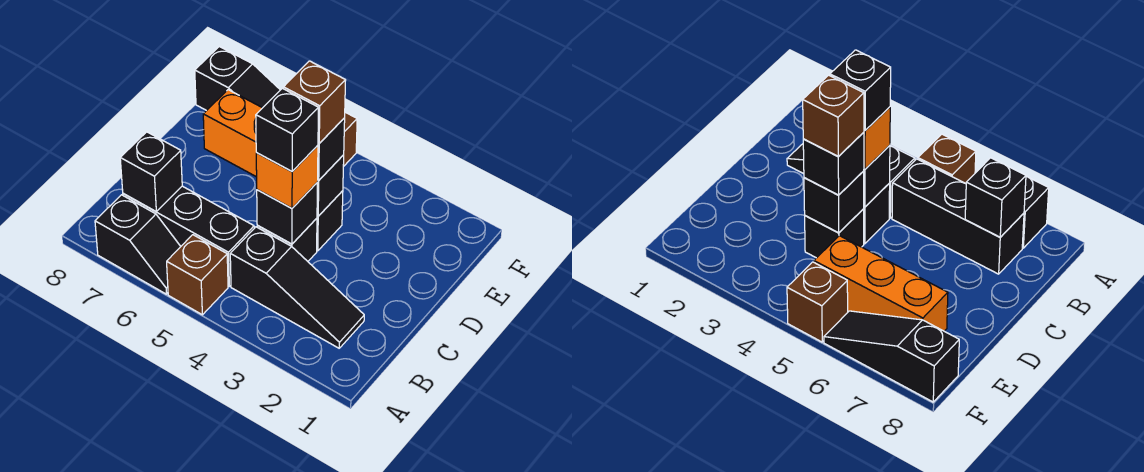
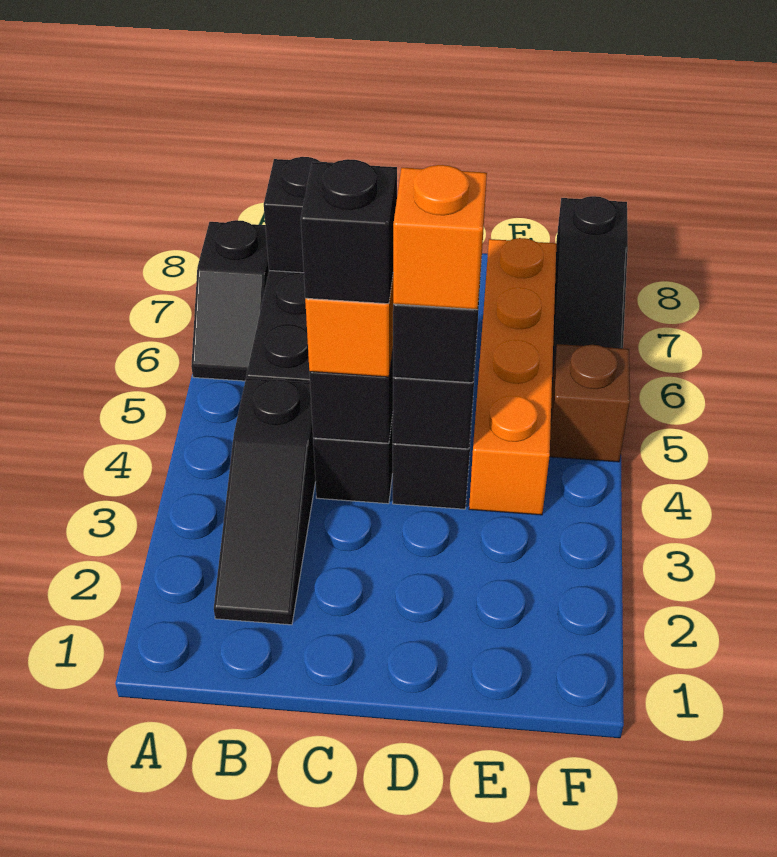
brown 1x1 brick [167,235,228,315] -> none
brown 1x1 brick [283,61,346,143] -> orange 1x1 brick [393,165,487,310]
orange 1x3 brick [203,90,262,177] -> orange 1x4 brick [469,238,556,515]

